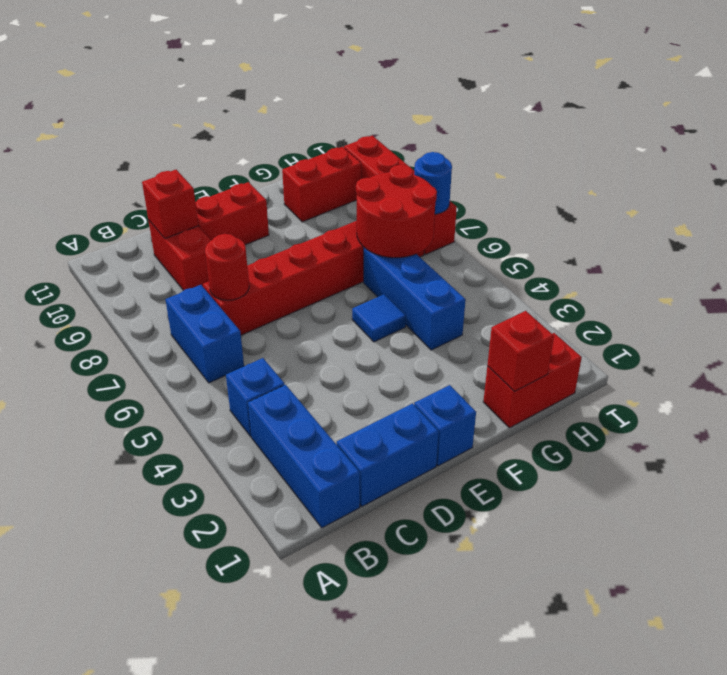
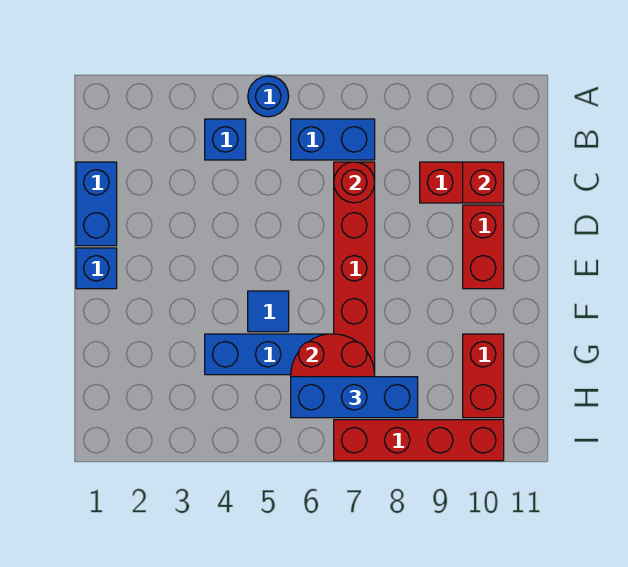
blue 1x3 brick [248,385,360,528] -> blue 1x3 brick moved to [291,377,418,418]
red 1x2 brick [483,333,582,428] -> none
red 1x1 brick [487,311,554,391] -> none
blue 1x1 round brick [414,152,452,214] -> blue 1x1 round brick moved to [248,76,289,117]

